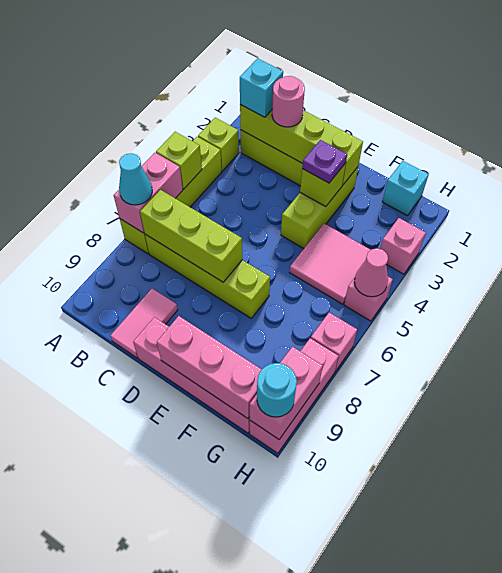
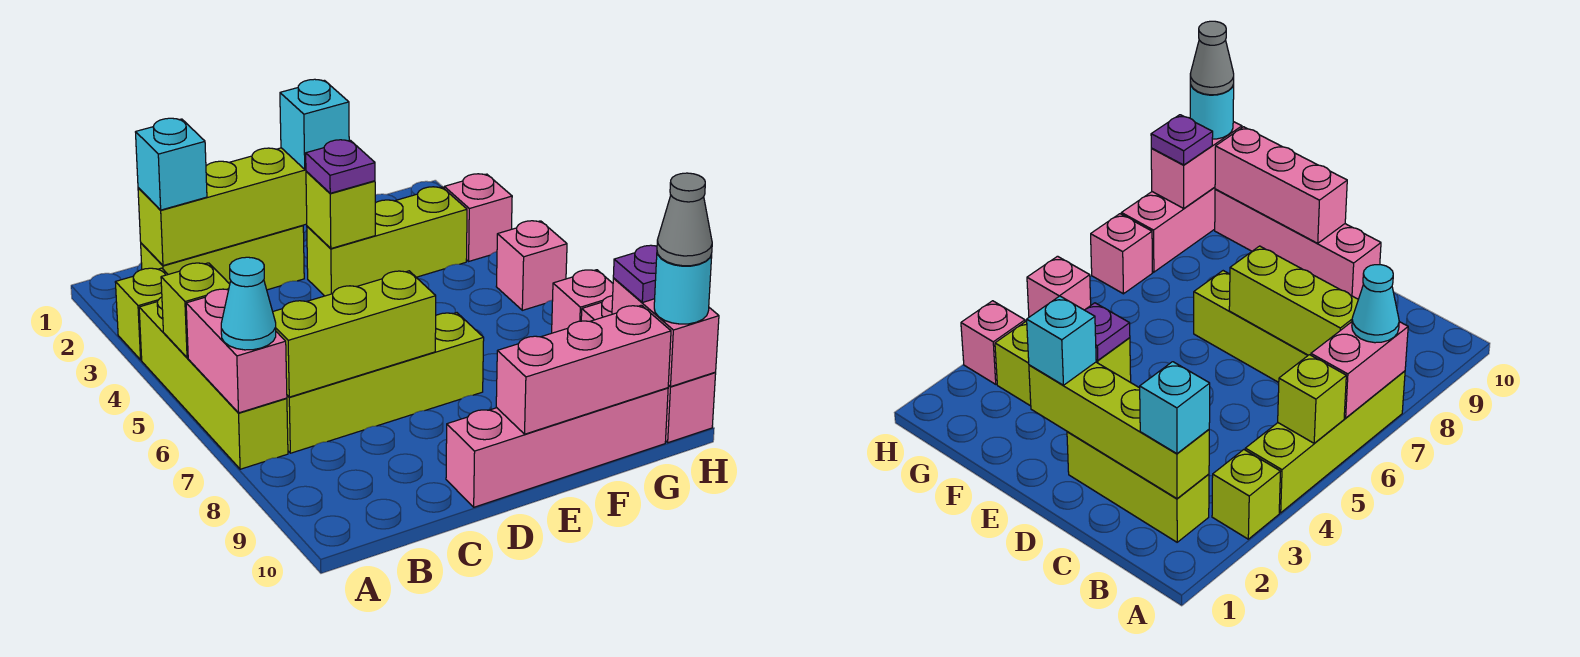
pink 1x1 round brick [272,76,305,127] -> none
pink 1x2 tile [110,289,178,358] -> none
lime 1x3 brick [281,167,358,249] -> lime 1x3 brick turned to [307,187,467,296]
pink 2x2 tile [290,224,370,304] -> none
cyan 1x1 brick [382,161,429,216] -> cyan 1x1 brick moved to [280,79,349,169]
pink 1x1 cone [354,248,388,297] -> none
none -> purple 1x1 plate [613,245,657,303]
none -> grey 1x1 cone [657,173,712,266]

